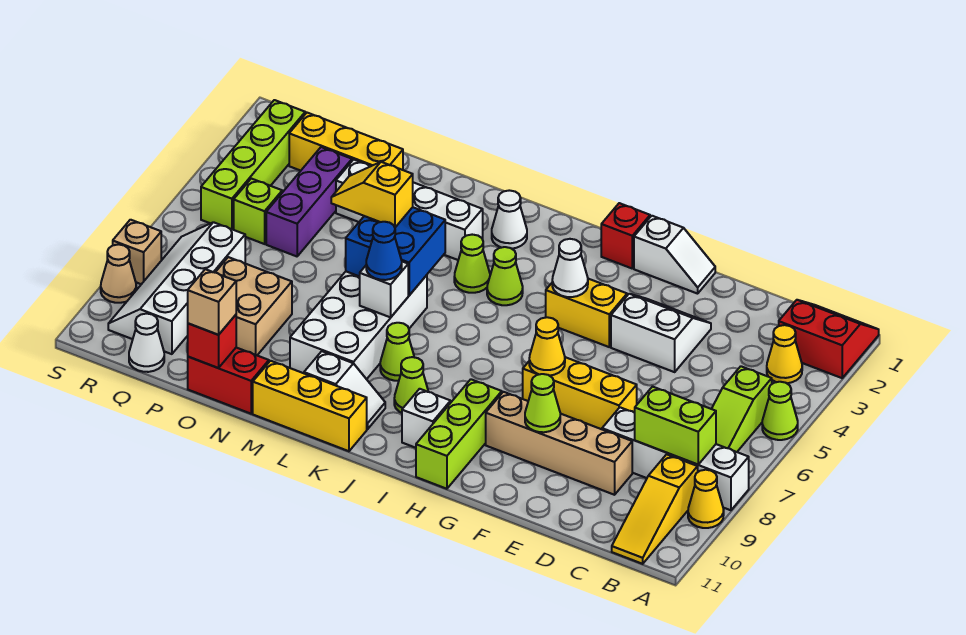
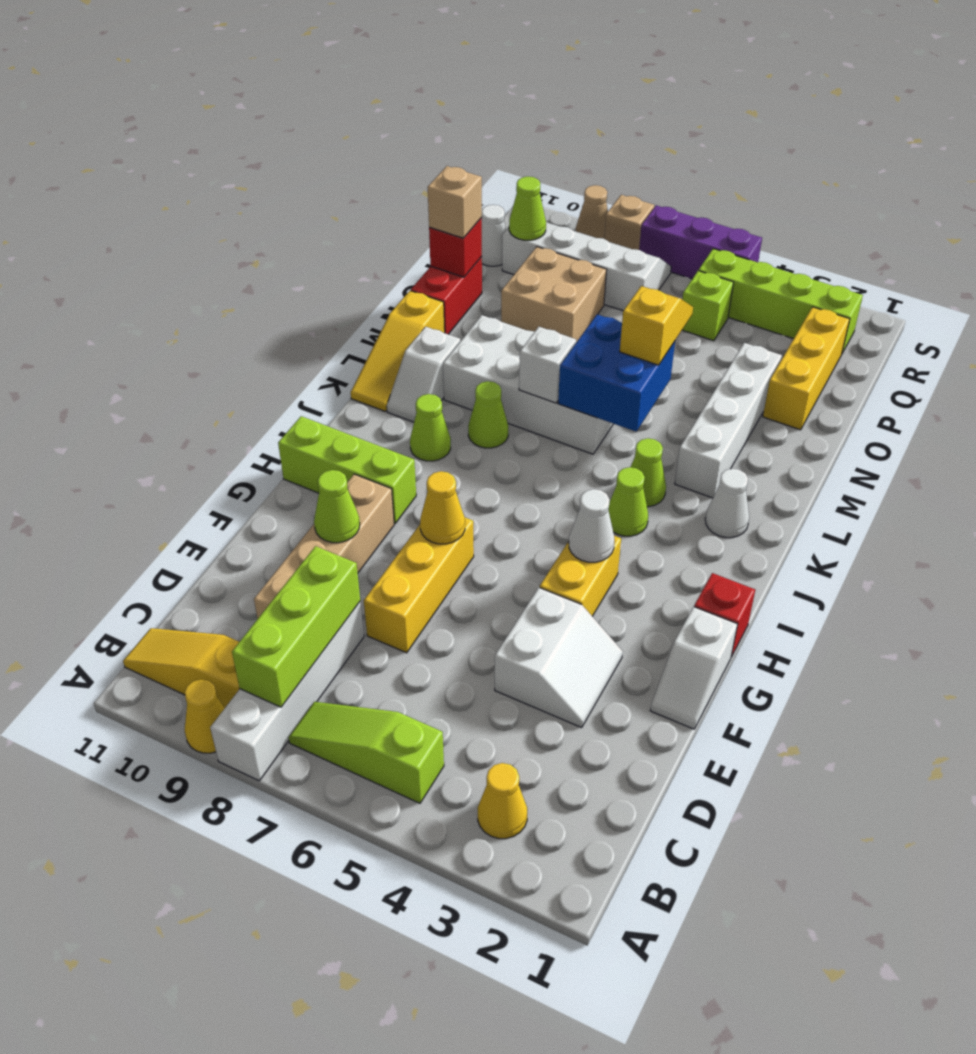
red 2x2 slope [779,300,879,378] -> none
lime 1x1 cone [762,382,798,440] -> lime 1x1 cone moved to [509,177,546,240]
lime 1x2 brick [635,387,716,465] -> lime 1x3 brick [232,546,360,707]
white 1x1 brick [402,389,451,448] -> none
yellow 1x3 brick [253,361,367,451] -> yellow 1x3 slope [351,291,445,411]
blue 1x1 cone [366,222,402,280] -> none
purple 1x3 brick [266,147,352,256] -> purple 1x3 brick moved to [639,205,762,279]

